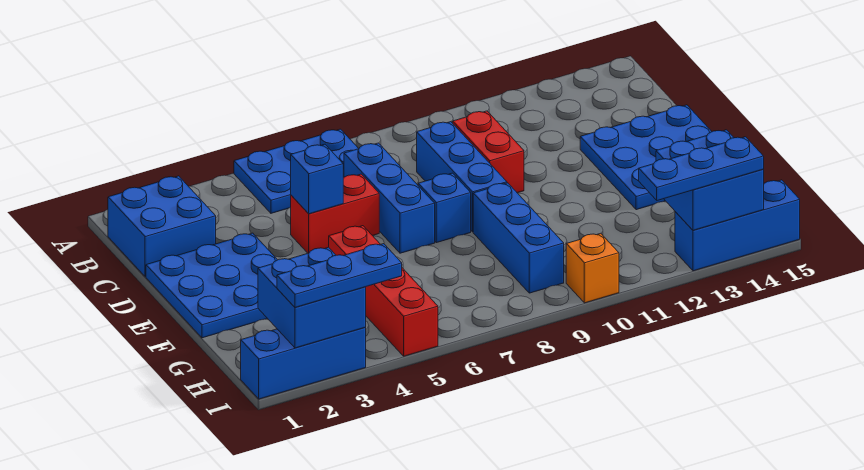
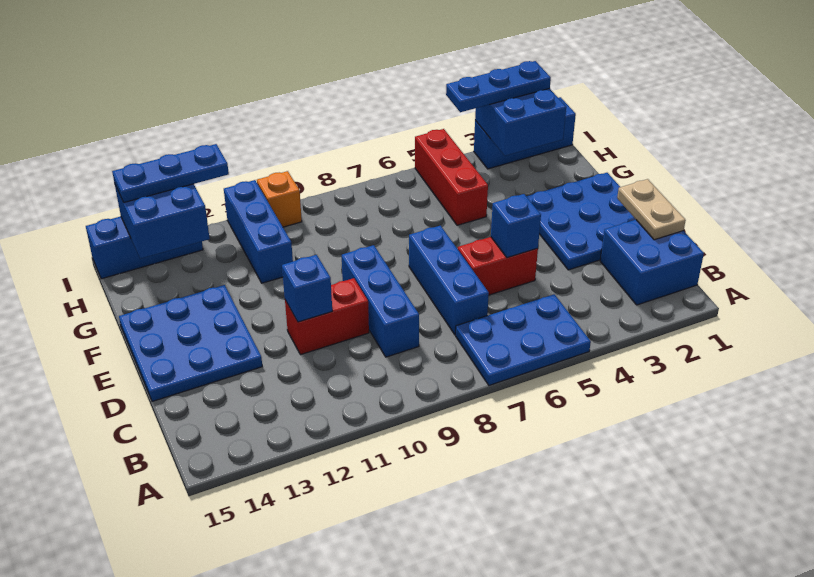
none -> tan 1x2 plate [617,179,686,240]
red 1x2 brick [453,111,524,193] -> red 1x2 brick turned to [285,278,369,355]
blue 1x1 brick [418,173,471,243] -> blue 1x1 brick moved to [282,255,332,322]
red 1x4 brick [329,226,438,356] -> red 1x3 brick [415,129,488,225]
blue 1x3 brick [473,183,564,293] -> blue 1x3 brick moved to [224,180,293,283]

